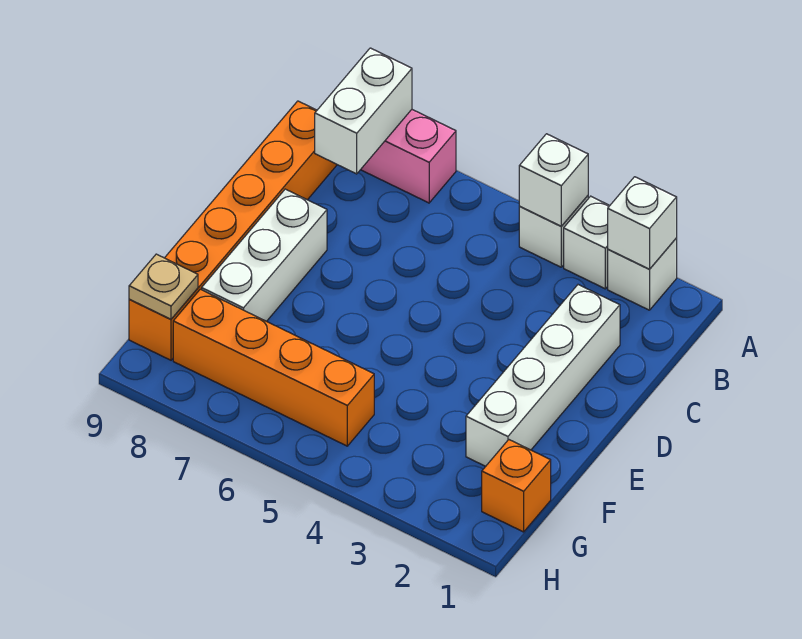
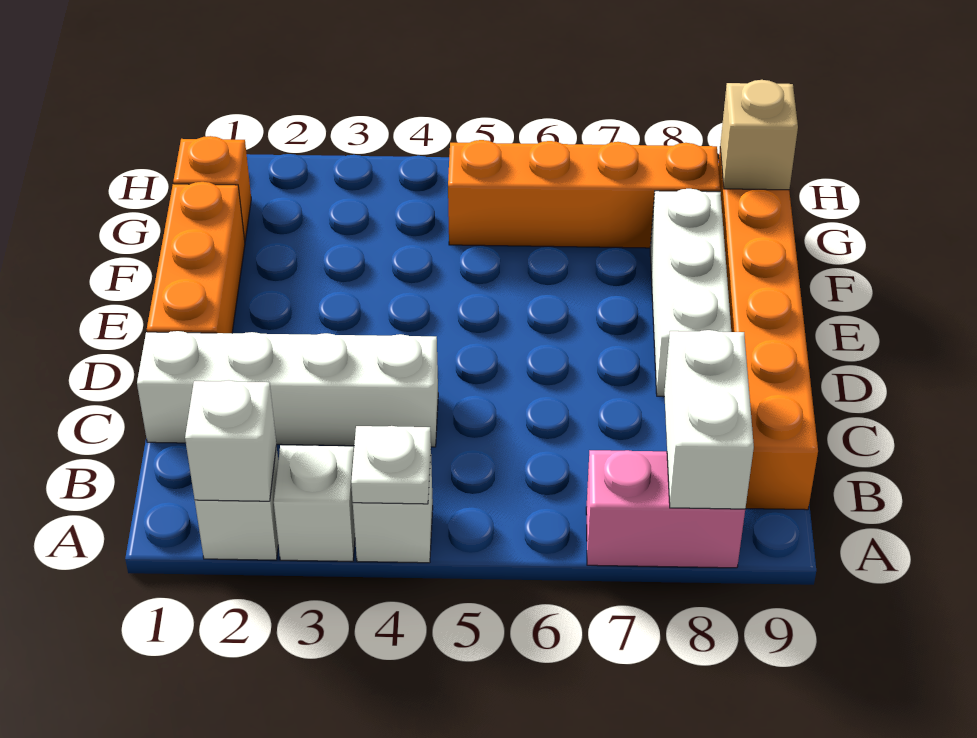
white 1x1 brick [519,134,588,226] -> white 1x1 plate [351,426,431,504]
white 1x4 brick [466,285,620,466] -> white 1x4 brick turned to [137,331,438,447]
none -> orange 1x3 brick [147,182,245,333]
tan 1x1 plate [129,254,198,319] -> tan 1x1 brick [720,80,798,190]

